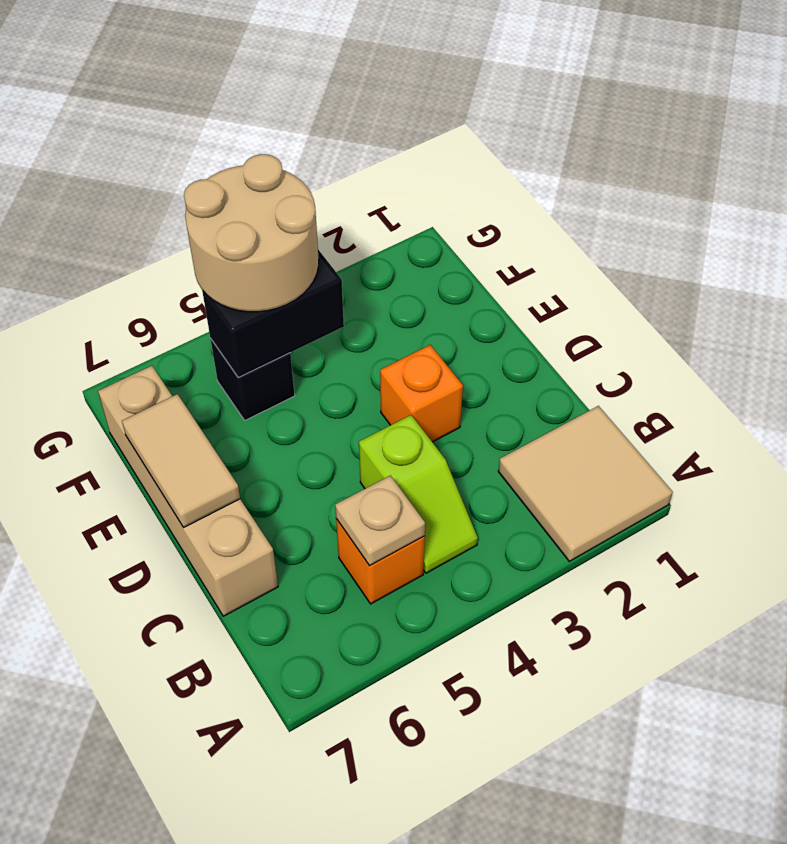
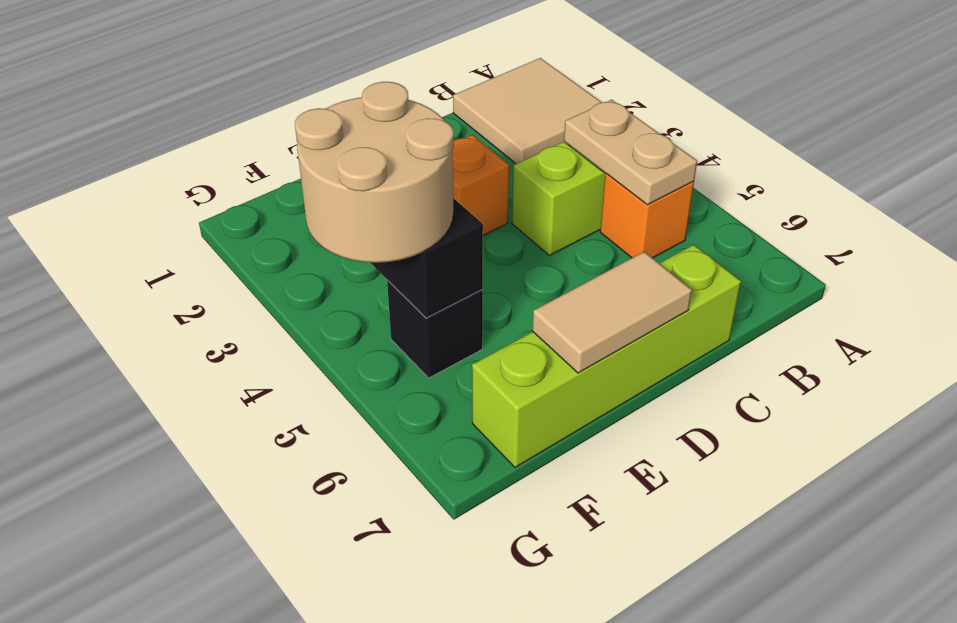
tan 1x1 plate [335,476,425,566] -> tan 1x2 plate [564,100,697,205]
tan 1x4 brick [98,366,278,616] -> lime 1x4 brick [472,245,741,467]

